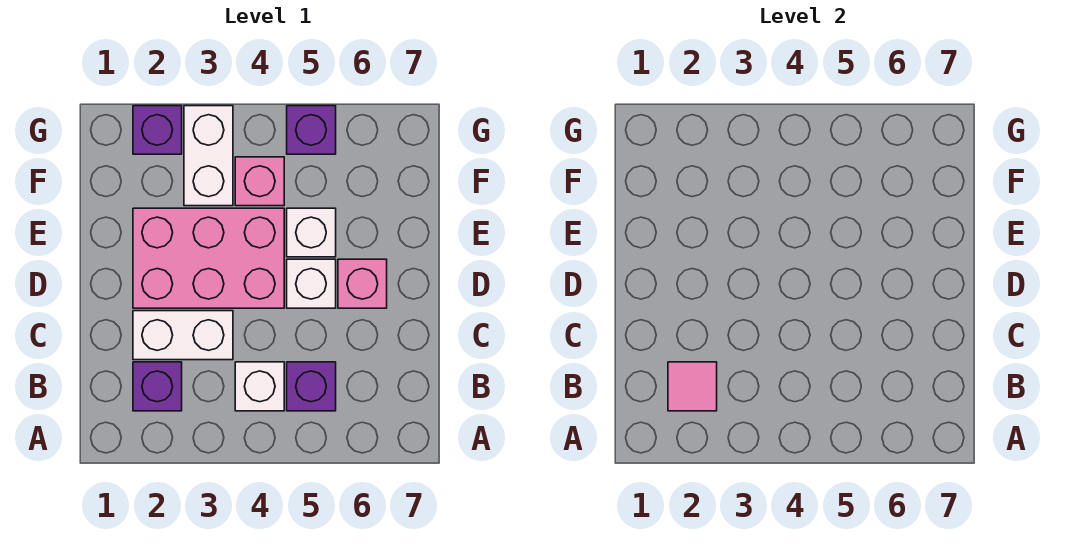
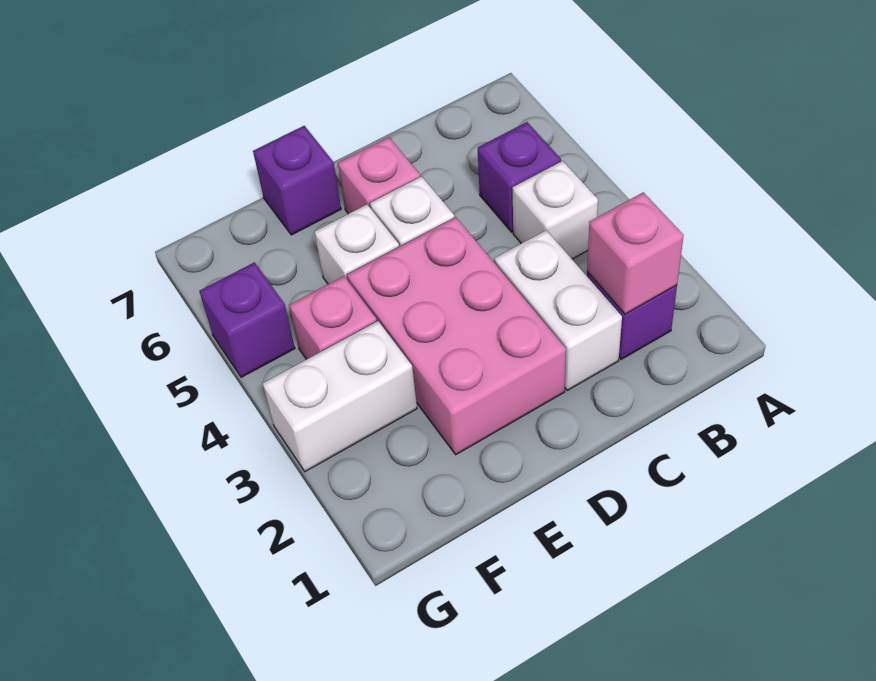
pink 1x1 tile [668,362,717,411] -> pink 1x1 brick [587,192,684,314]
purple 1x1 brick [133,106,182,154] -> purple 1x1 brick moved to [253,126,341,235]

